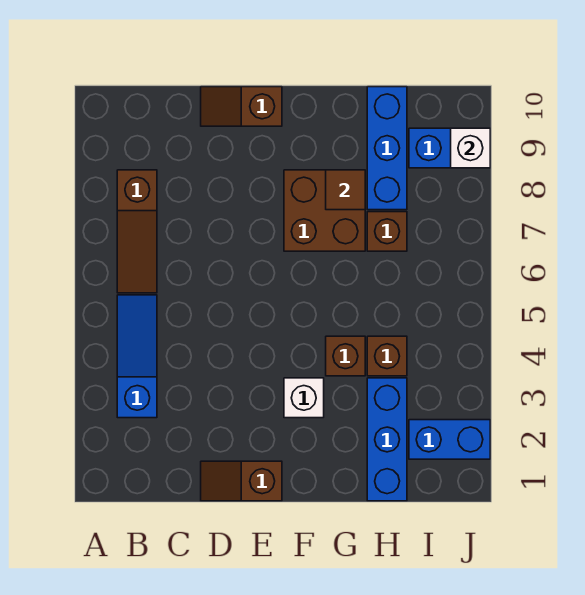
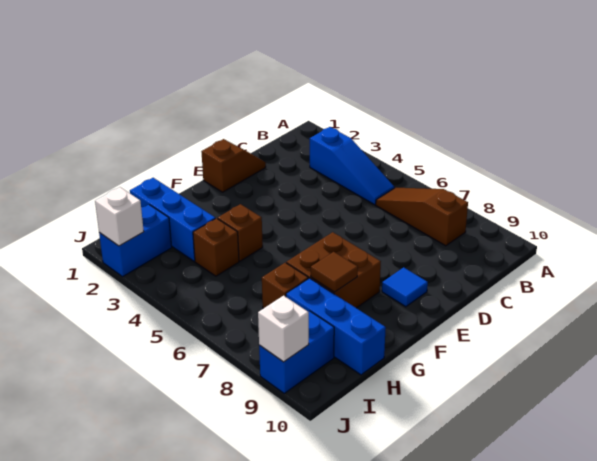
brown 1x2 slope [201,87,282,126] -> none
none -> blue 1x1 tile [382,267,428,307]
white 1x1 brick [284,378,324,418] -> white 1x1 brick moved to [95,187,144,246]

